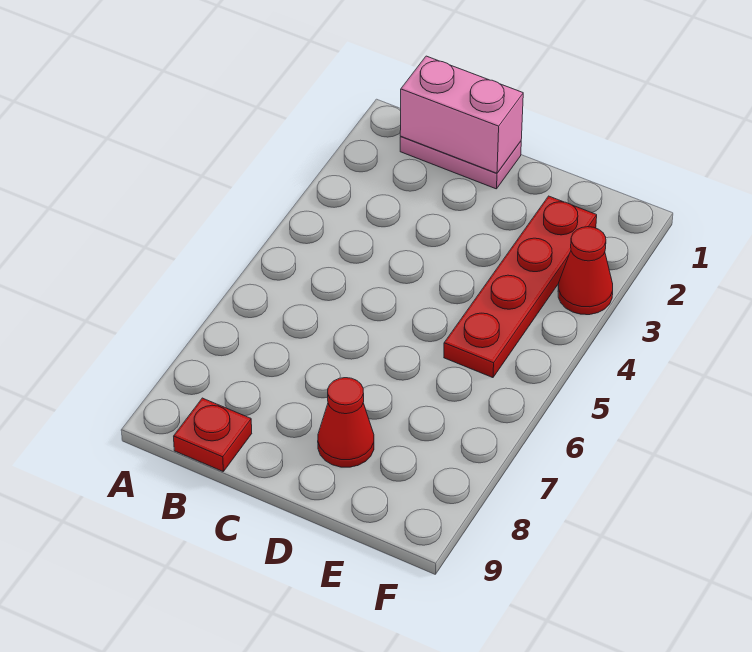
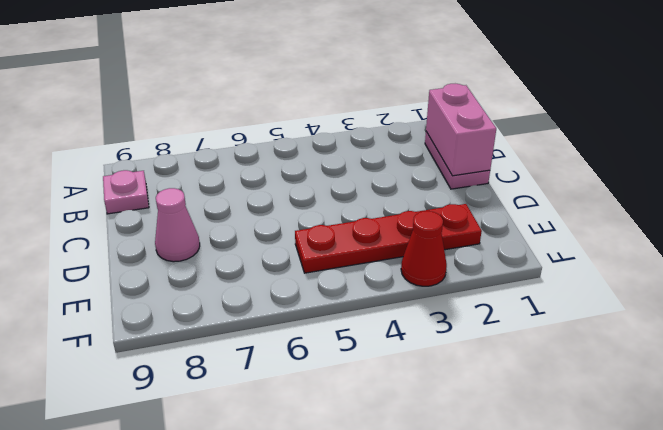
red 1x1 plate [174,398,252,471] -> pink 1x1 plate [103,170,149,214]
red 1x1 cone [318,378,374,467] -> pink 1x1 cone [155,188,200,262]

